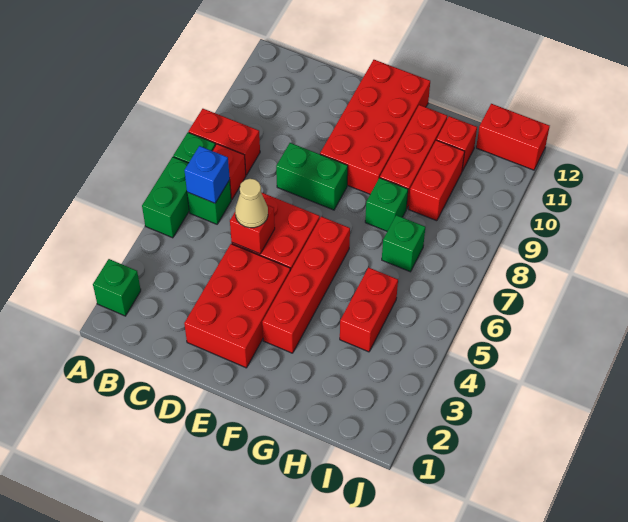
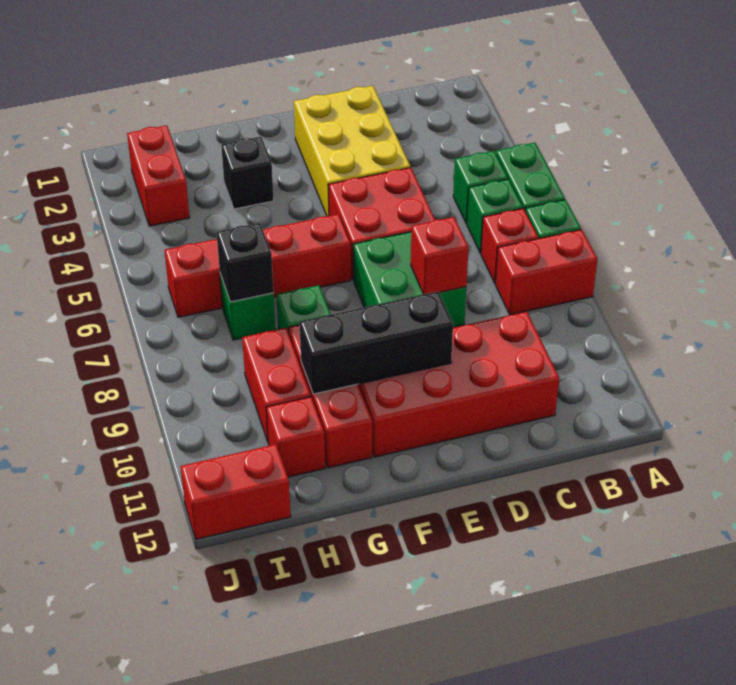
green 1x1 brick [93,259,141,316] -> green 1x1 brick moved to [453,151,508,224]
blue 1x1 brick [184,146,230,203] -> none
red 2x3 brick [184,244,290,368] -> yellow 2x3 brick [294,86,410,216]
red 1x1 brick [230,205,275,254] -> red 1x1 brick moved to [411,217,469,295]
tan 1x1 cone [235,179,268,228] -> none
green 1x2 brick [276,143,348,210] -> green 2x2 brick [353,232,466,327]
red 2x4 brick [320,60,430,194] -> red 2x4 brick turned to [358,312,559,457]
none -> black 1x3 brick [299,292,453,394]
red 1x4 brick [262,216,350,353] -> red 1x4 brick turned to [164,214,351,317]
none -> black 1x1 brick [221,137,274,209]
red 1x2 brick [340,267,398,352] -> red 1x2 brick moved to [127,125,190,226]
none -> black 1x1 brick [217,223,274,302]

